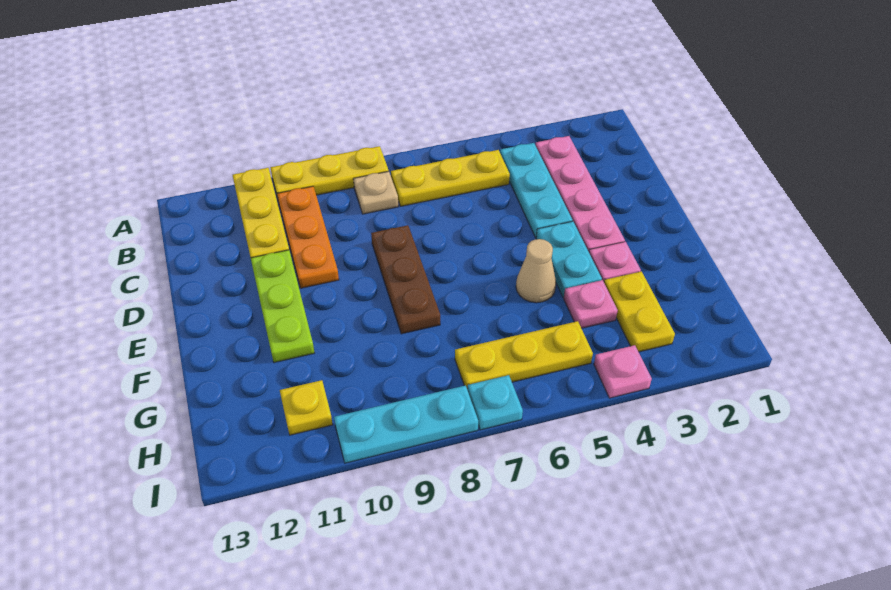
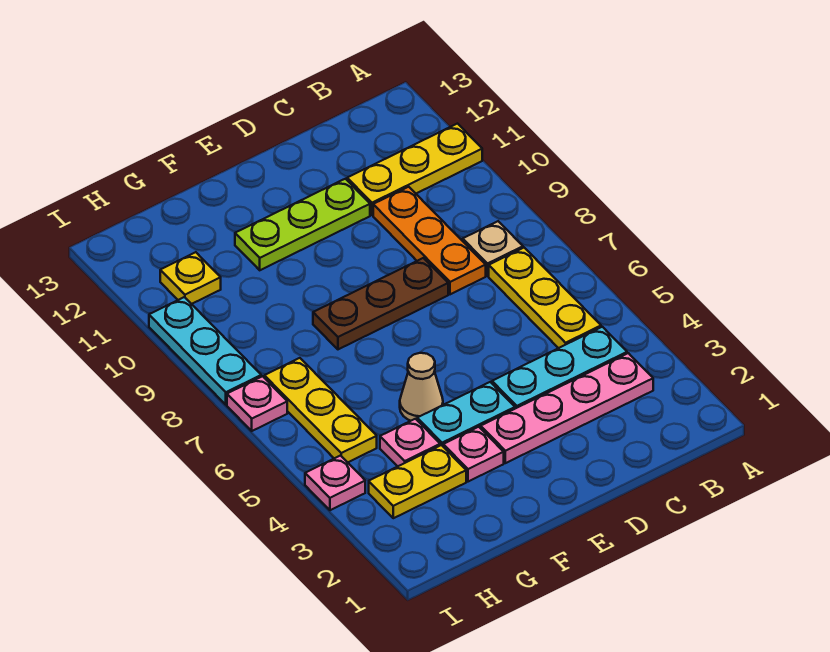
yellow 1x3 plate [270,146,389,198] -> none
orange 1x3 plate [277,186,339,288] -> orange 1x3 plate turned to [373,187,486,294]
cyan 1x1 plate [468,375,523,430] -> pink 1x1 plate [227,376,287,431]

